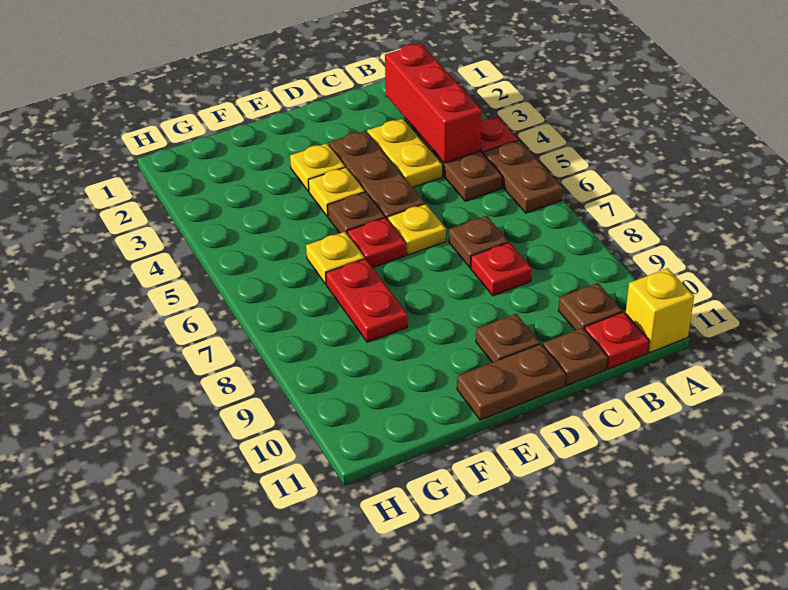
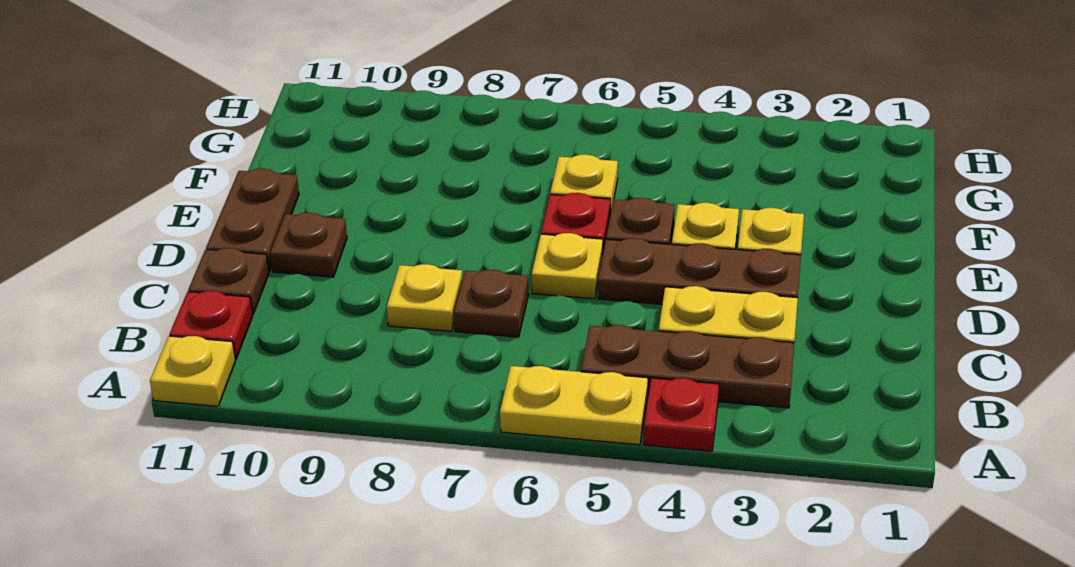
brown 1x2 plate [483,140,563,213] -> yellow 1x2 plate [500,366,648,445]
yellow 1x1 brick [625,268,694,353] -> yellow 1x1 plate [150,336,235,406]
red 1x3 brick [385,44,482,163] -> none
brown 1x1 plate [558,283,622,330] -> none
red 1x1 plate [471,242,532,296] -> yellow 1x1 plate [387,264,462,331]
red 1x2 plate [326,259,408,342] -> none

